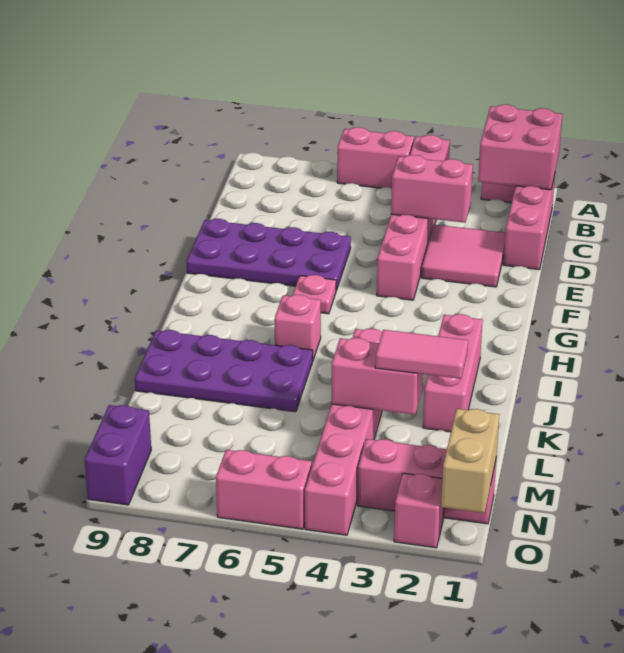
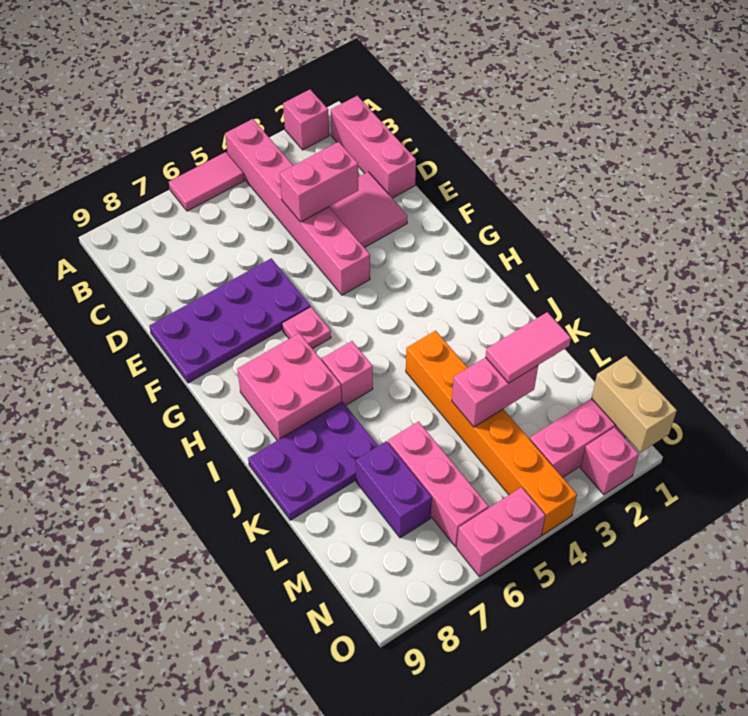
pink 2x2 brick [478,104,562,190] -> pink 2x2 brick moved to [237,333,342,440]
pink 1x2 brick [337,127,414,188] -> pink 1x2 tile [169,152,244,211]
pink 1x3 brick [423,314,483,432] -> pink 1x3 brick moved to [388,422,488,547]
pink 1x6 brick [305,328,382,535] -> orange 1x6 brick [406,331,577,535]
purple 2x4 plate [135,330,313,412] -> purple 2x3 plate [248,402,378,520]
purple 1x2 brick [85,405,151,505] -> purple 1x2 brick moved to [356,441,432,538]

